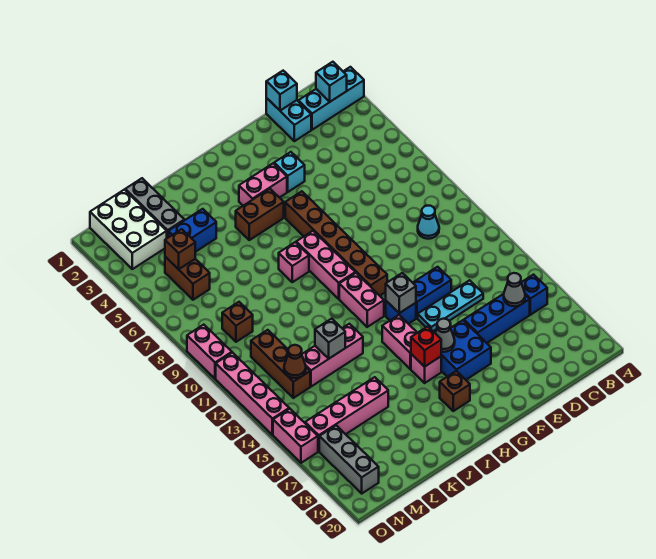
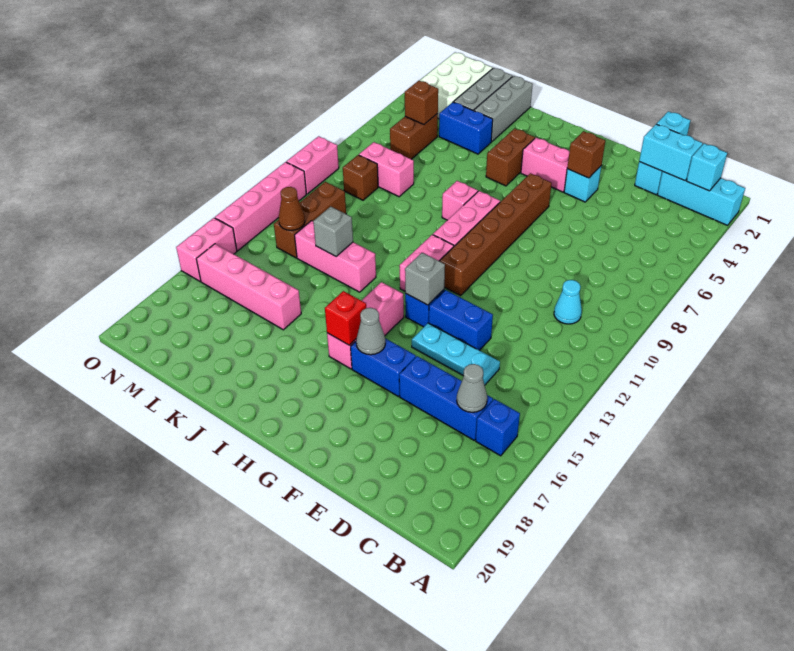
none -> cyan 1x2 brick [639,124,703,181]
blue 2x2 brick [441,320,491,380] -> blue 1x2 brick [351,338,416,397]
brown 1x2 brick [236,189,284,240] -> brown 1x2 brick turned to [486,128,535,186]
brown 1x1 brick [440,371,470,411] -> brown 1x1 brick moved to [567,131,605,178]
none -> pink 1x2 brick [359,142,414,197]
grey 1x3 brick [319,425,379,493] -> grey 1x3 brick moved to [474,76,533,142]

